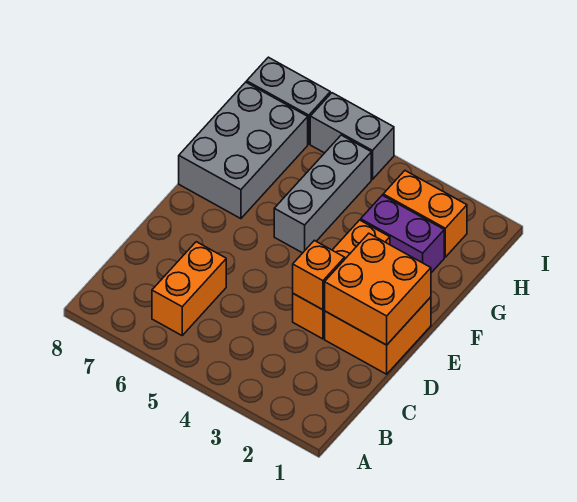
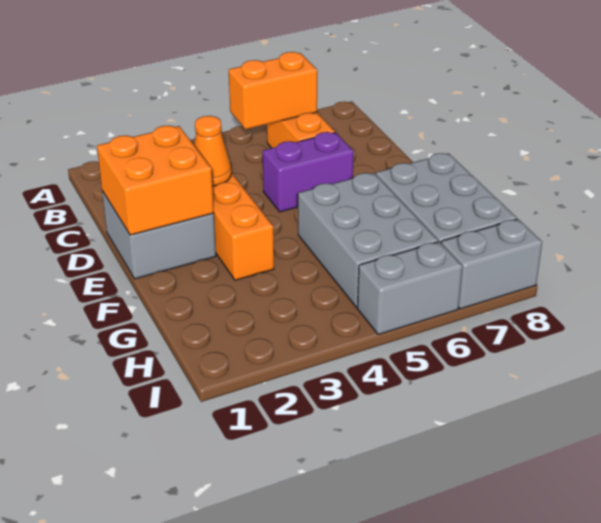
orange 2x2 brick [325,297,431,374] -> grey 2x2 brick [102,191,216,279]
orange 1x1 brick [293,240,345,310] -> orange 1x1 cone [194,116,231,186]
grey 1x3 brick [274,135,371,253] -> grey 2x3 brick [298,173,438,307]
purple 1x2 brick [361,195,444,273] -> purple 1x2 brick moved to [263,132,354,212]
orange 1x2 brick [383,171,467,257] -> orange 1x2 brick moved to [229,52,317,129]

